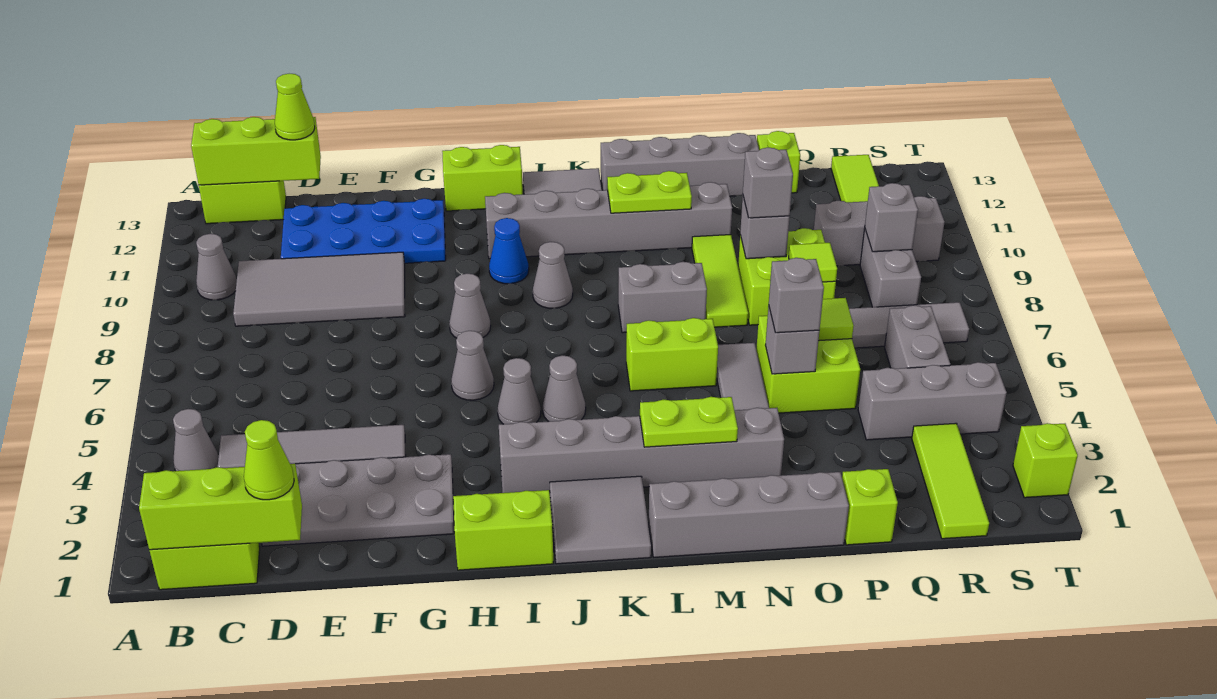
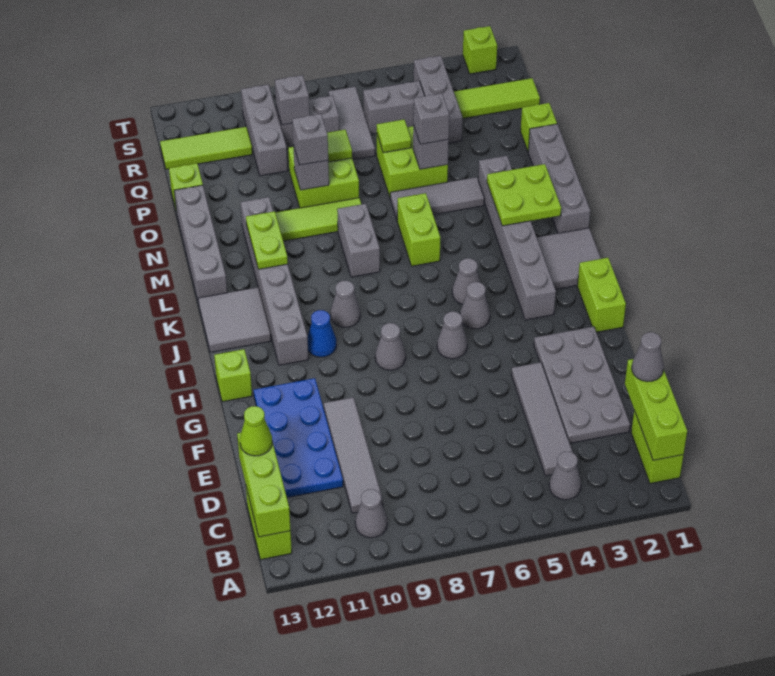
grey 2x4 tile [233,252,405,326] -> grey 1x4 tile [324,397,383,513]
lime 1x1 cone [244,420,294,500] -> grey 1x1 cone [632,332,664,382]
lime 1x2 brick [442,145,523,211] -> lime 1x1 brick [214,349,252,402]
lime 1x2 plate [640,397,738,447] -> lime 2x2 plate [487,164,561,226]

